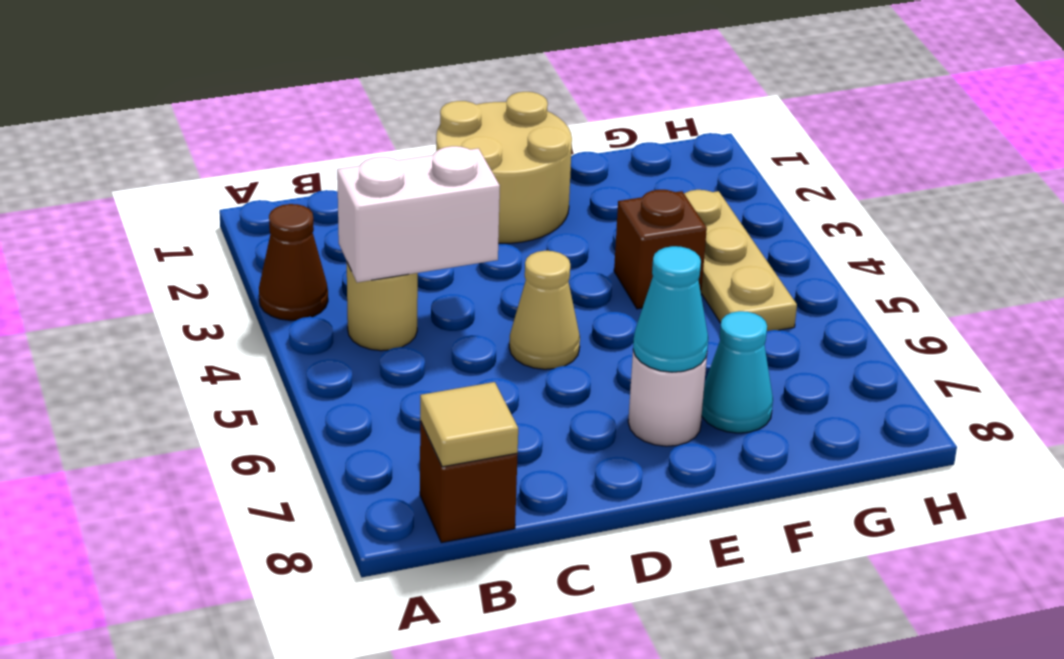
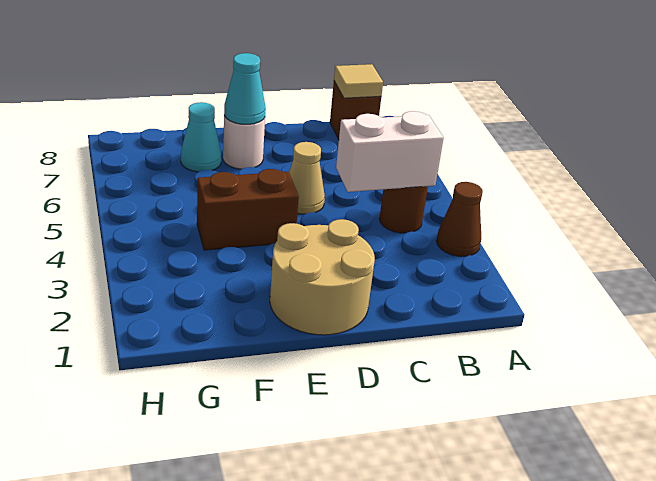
tan 1x1 round brick [347,263,418,351] -> brown 1x1 round brick [379,186,428,233]
brown 1x1 brick [614,190,707,309] -> brown 1x2 brick [197,169,299,250]
tan 1x3 plate [684,190,797,331] -> none

